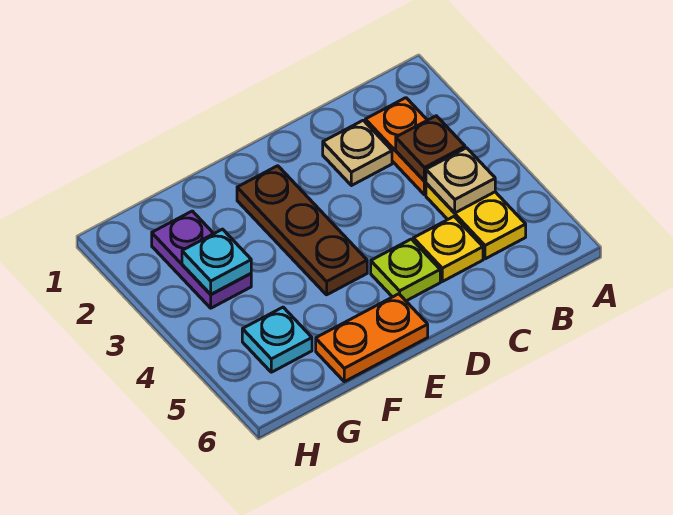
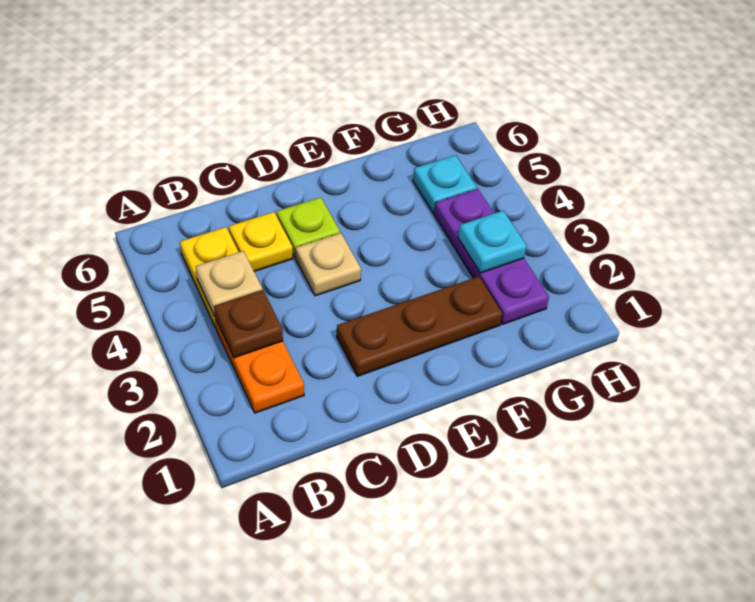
tan 1x1 plate [323,120,392,186] -> tan 1x1 plate moved to [296,233,361,296]
brown 1x3 plate [237,166,367,295] -> brown 1x3 plate turned to [337,276,502,376]
orange 1x2 plate [316,294,428,382] -> none
purple 1x2 plate [152,211,251,308] -> purple 1x3 plate [434,189,549,324]

